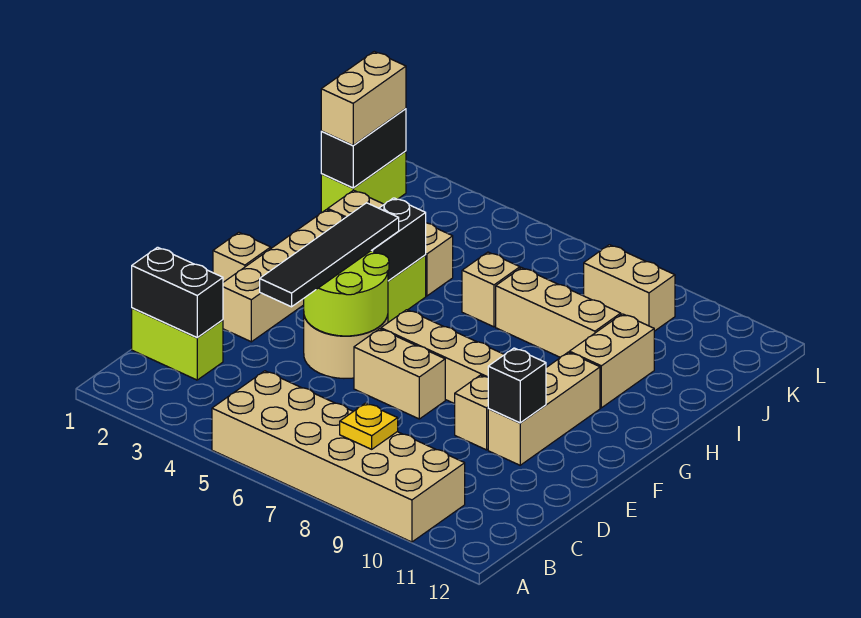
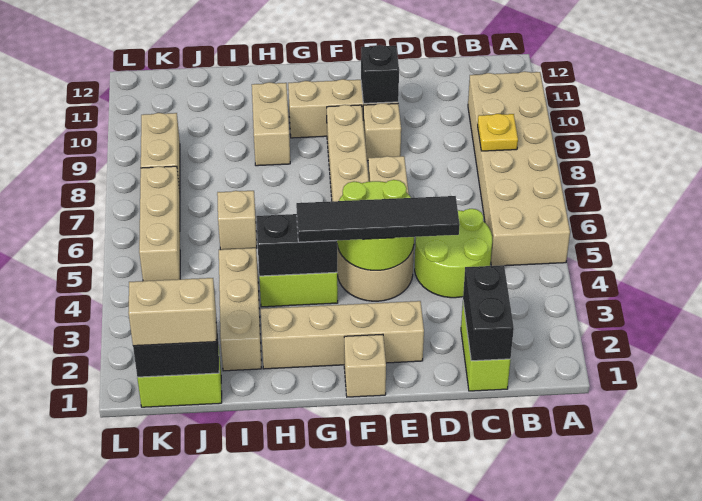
none -> lime 2x2 round brick [415,209,492,298]
tan 1x2 brick [569,314,654,408] -> tan 1x2 brick turned to [252,82,290,166]
tan 1x3 brick [496,268,621,357] -> tan 1x3 brick moved to [139,166,180,281]

